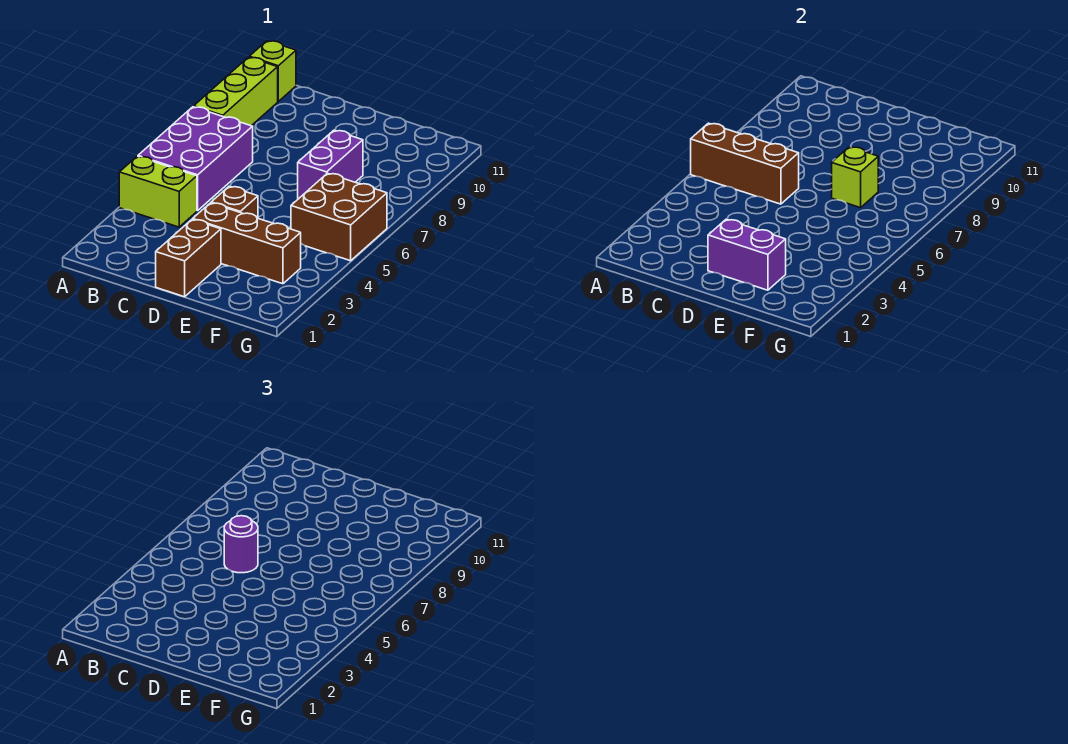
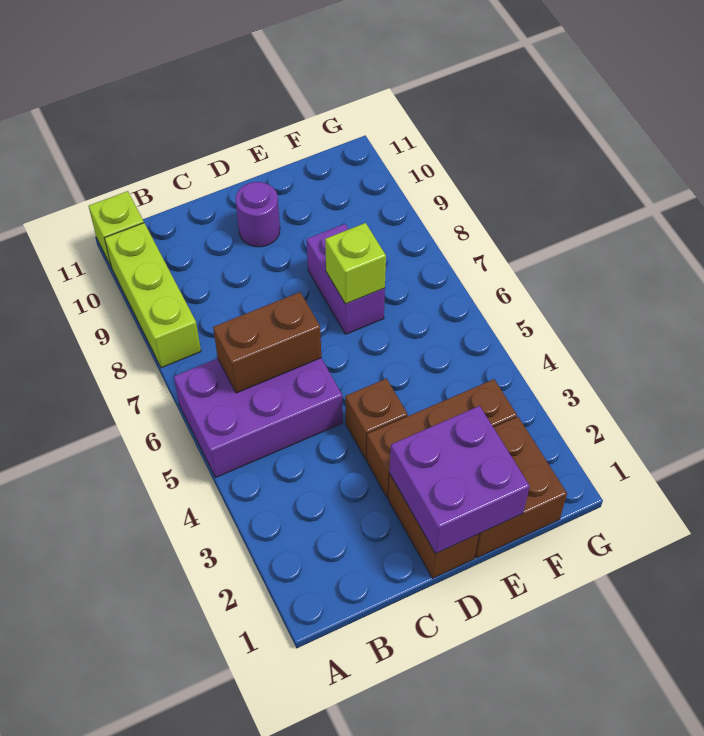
lime 1x2 brick [119,156,197,227] -> none
purple 2x3 brick [138,107,253,211] -> purple 2x3 brick turned to [174,358,343,478]
brown 1x3 brick [691,123,799,204] -> brown 1x2 brick [213,292,321,393]
purple 1x1 round brick [224,516,258,573] -> purple 1x1 round brick moved to [236,182,280,247]
purple 1x2 brick [708,220,786,290] -> purple 2x2 brick [390,406,530,554]
brown 2x2 brick [291,173,387,261] -> brown 2x2 brick moved to [475,417,567,558]

